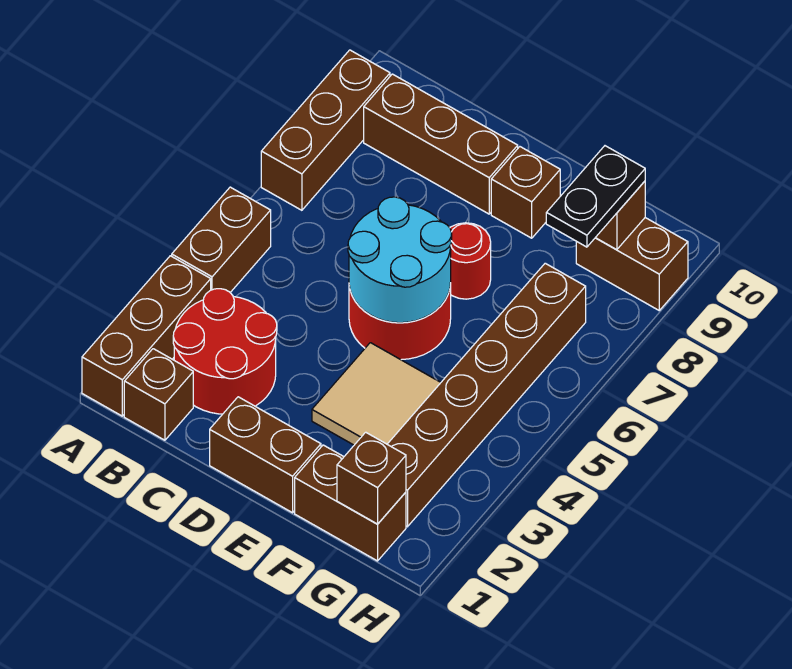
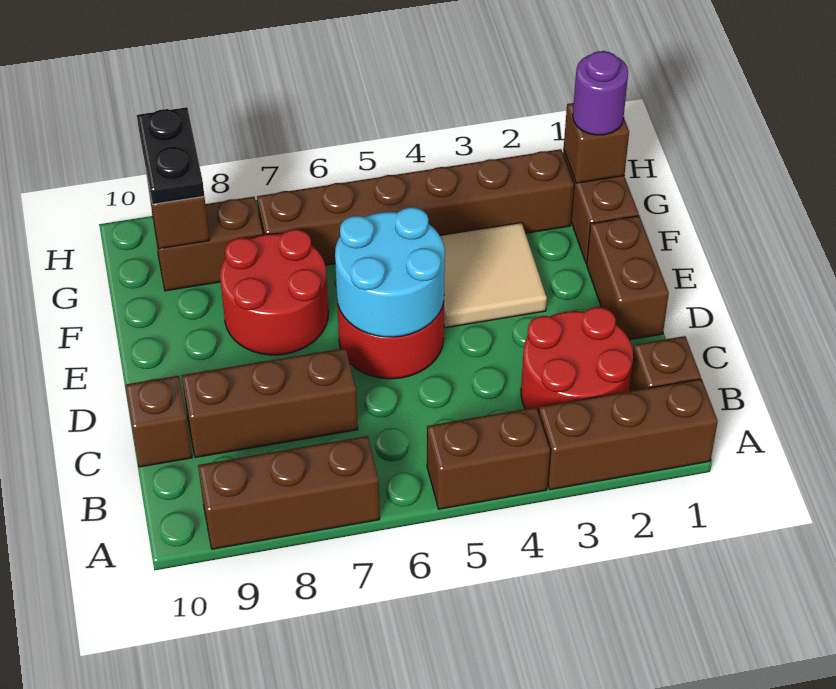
brown 1x3 brick [364,74,518,214] -> brown 1x3 brick turned to [182,348,358,457]
red 1x1 round brick [450,223,491,299] -> red 2x2 round brick [220,229,328,355]
brown 1x1 brick [491,147,560,238] -> brown 1x1 brick moved to [125,376,192,467]
none -> purple 1x1 round brick [573,51,628,135]
black 1x2 plate [546,146,645,247] -> black 1x2 plate turned to [137,107,204,204]
brown 1x2 brick [576,218,688,310] -> brown 1x2 brick turned to [153,197,263,291]

